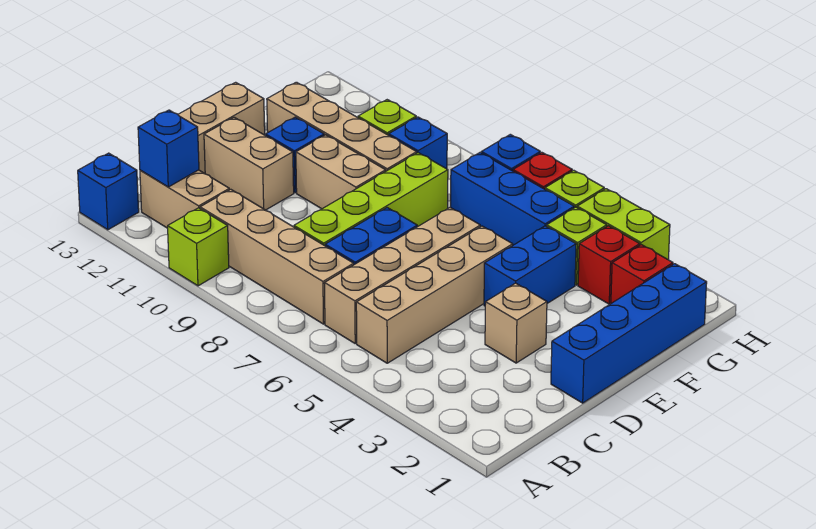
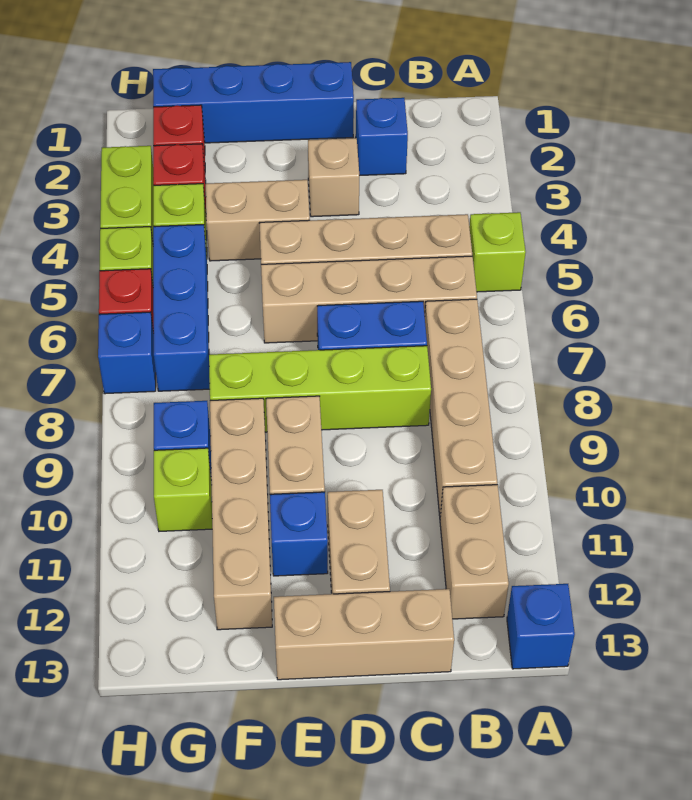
lime 1x1 brick [168,208,229,286] -> lime 1x1 brick moved to [469,212,526,292]
blue 1x1 brick [138,110,199,187] -> blue 1x1 brick moved to [356,98,408,176]
blue 1x2 brick [484,226,576,306] -> tan 1x2 brick [206,180,310,261]

